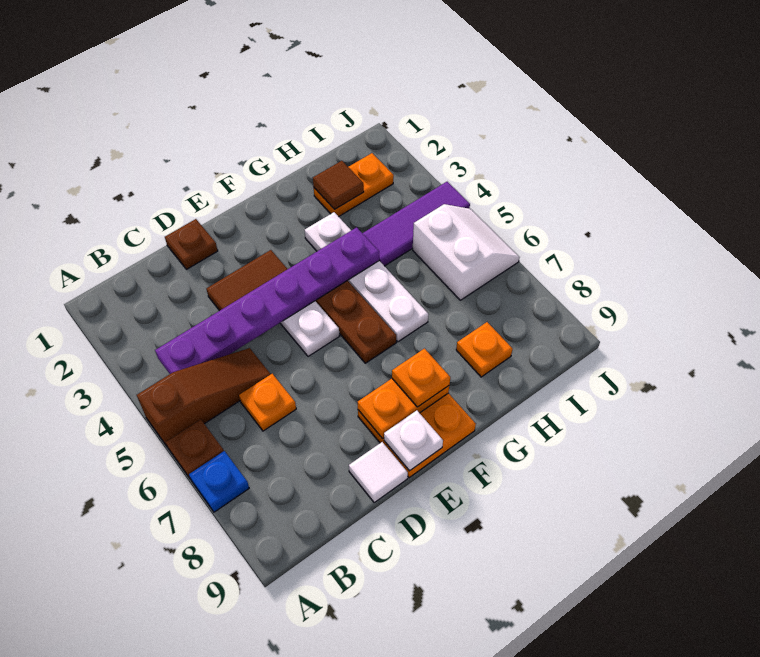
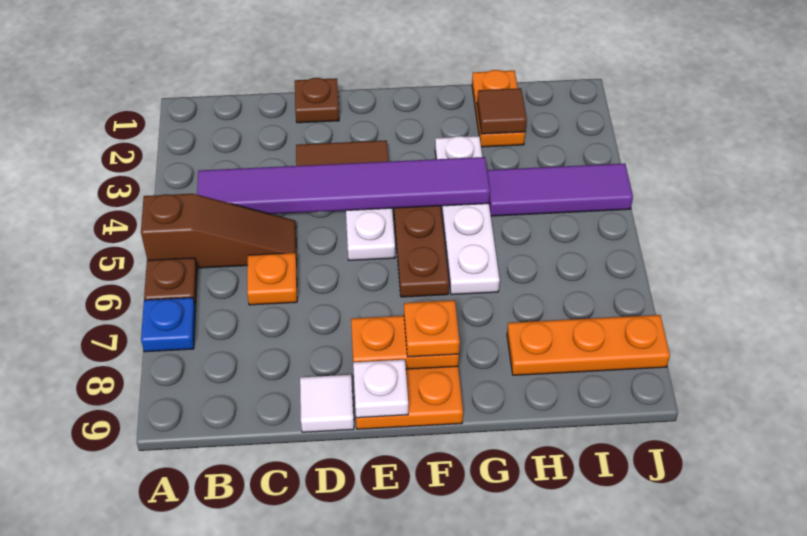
purple 1x6 plate [155,227,379,374] -> purple 1x6 tile [197,157,490,214]
orange 1x2 plate [314,153,394,217] -> orange 1x2 plate turned to [472,70,525,147]
orange 1x1 plate [456,322,513,377] -> orange 1x3 plate [507,315,670,375]
white 2x2 slope [413,204,520,300] -> none

